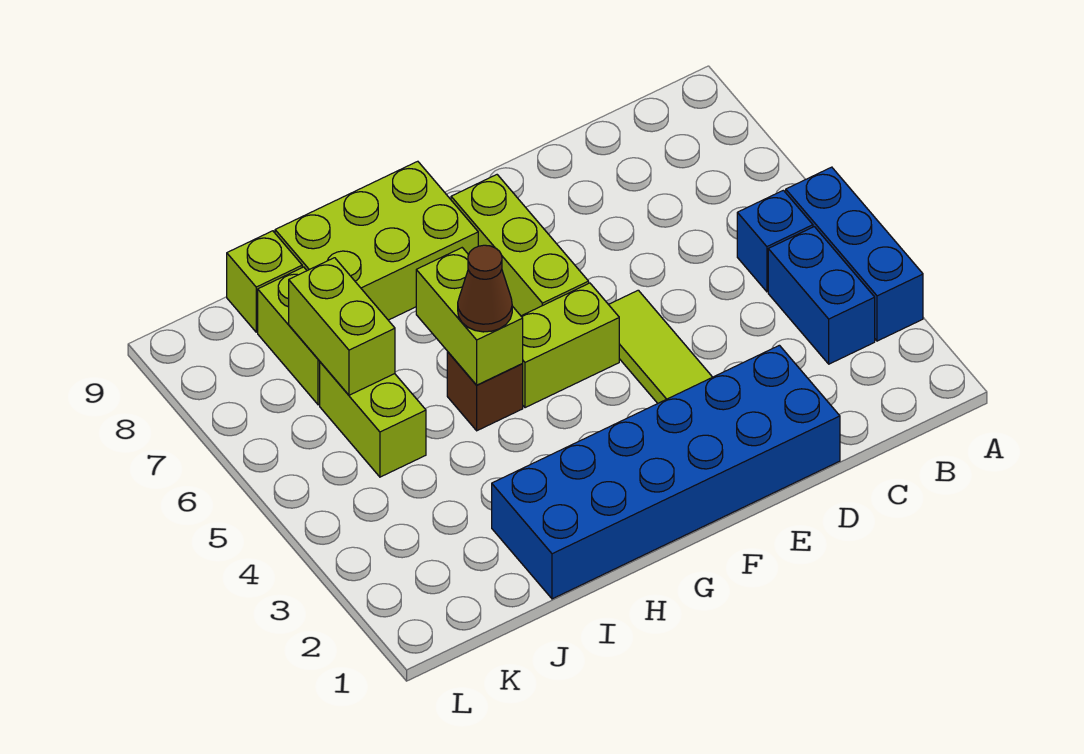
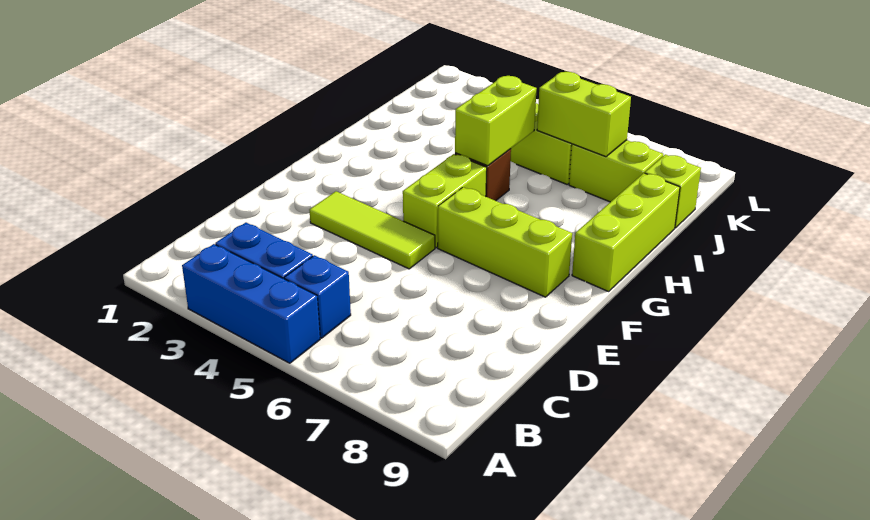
blue 2x6 brick [492,345,840,599] -> none
lime 2x3 brick [275,161,478,320] -> lime 1x3 brick [572,173,680,292]
lime 1x2 brick [416,248,523,385] -> lime 1x2 brick turned to [455,76,537,166]
brown 1x1 cone [458,245,512,332] -> none

